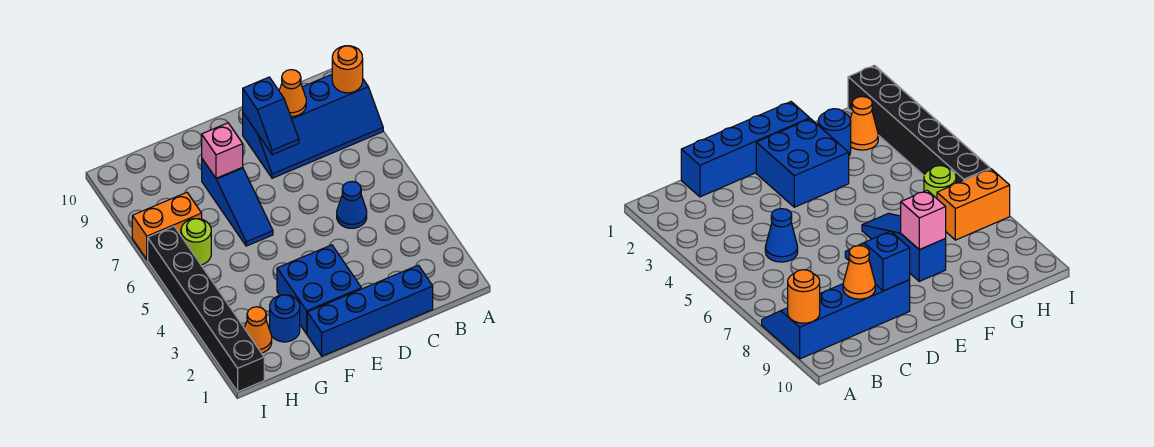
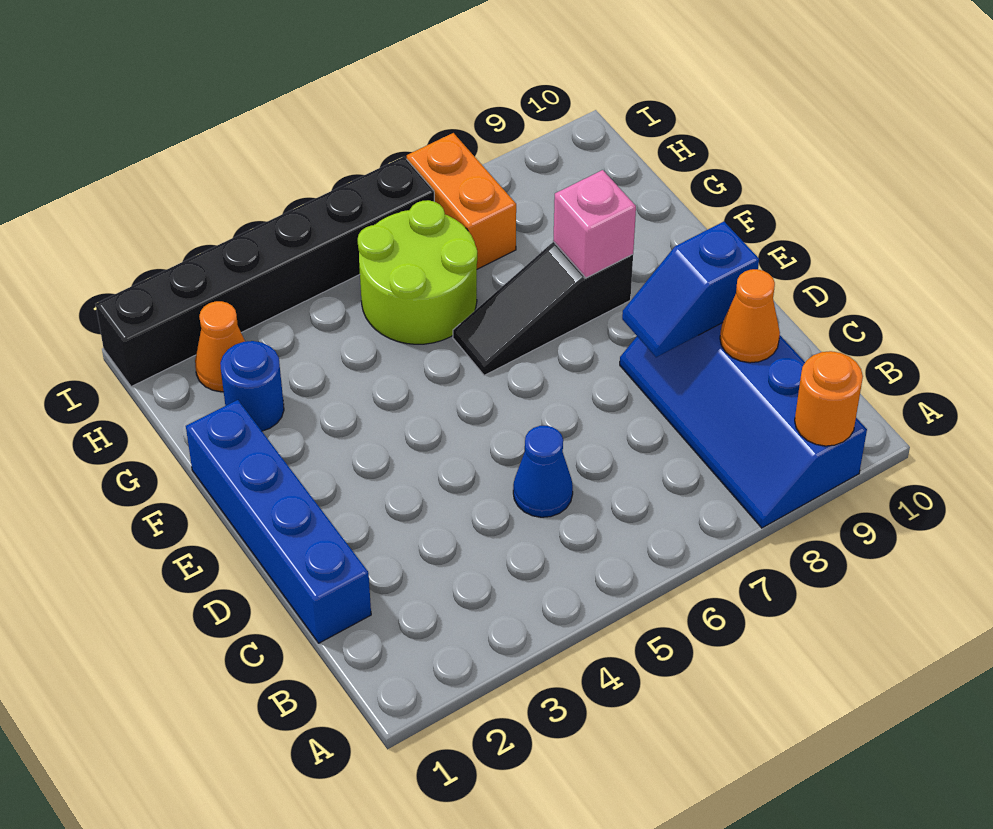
blue 2x2 brick [277,245,361,334] -> none
blue 1x3 slope [202,159,273,246] -> black 1x3 slope [453,242,633,375]
lime 1x1 round brick [181,219,211,265] -> lime 2x2 round brick [358,200,477,344]

